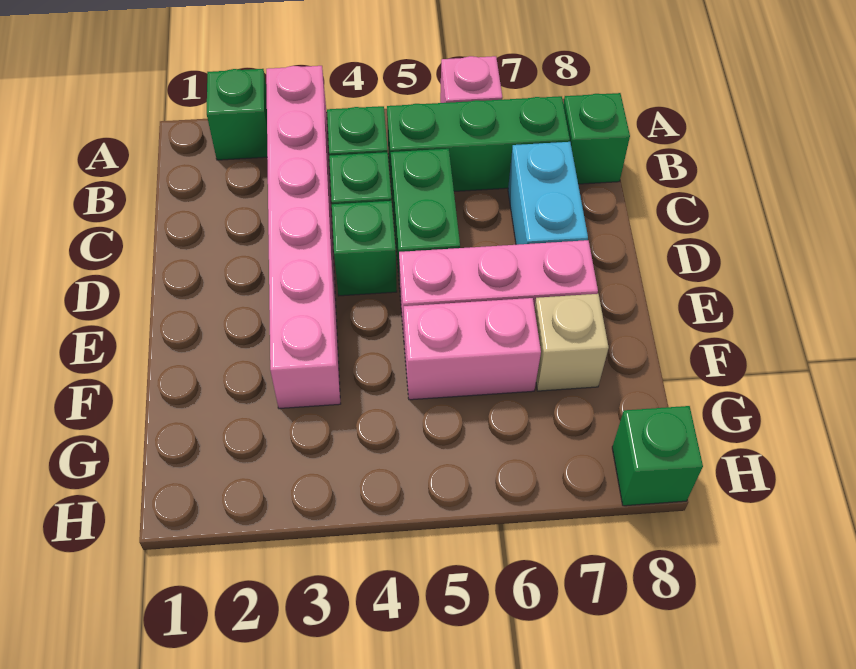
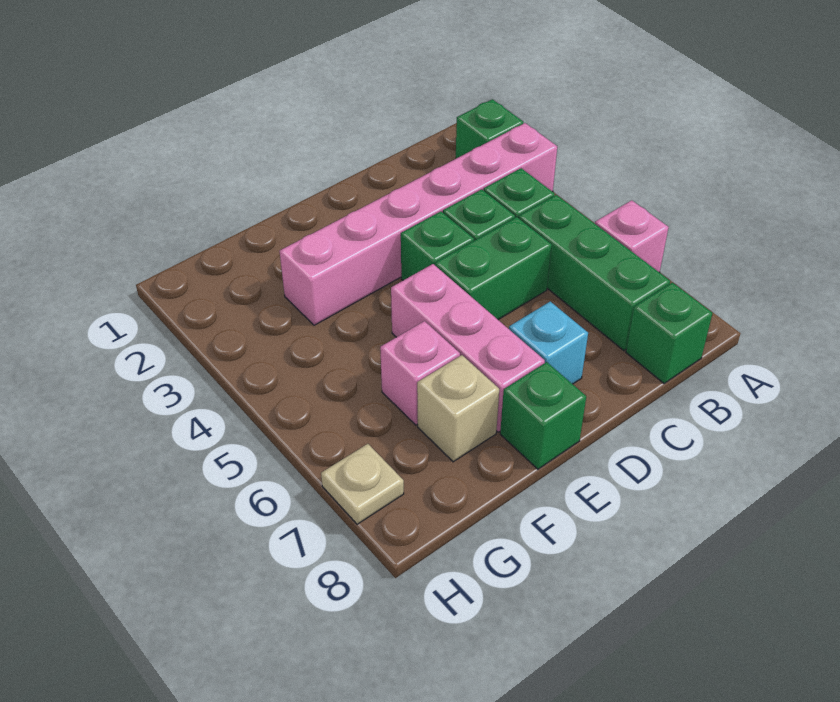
cyan 1x2 brick [508,142,588,245] -> cyan 1x1 brick [509,302,588,384]
pink 1x2 brick [404,298,541,400] -> pink 1x1 brick [380,321,460,425]
none -> tan 1x1 plate [321,444,404,524]
green 1x1 brick [612,406,703,506] -> green 1x1 brick moved to [500,362,586,469]

